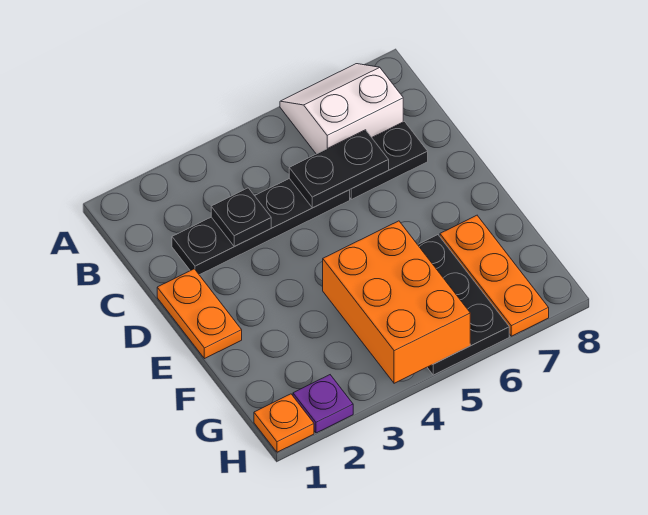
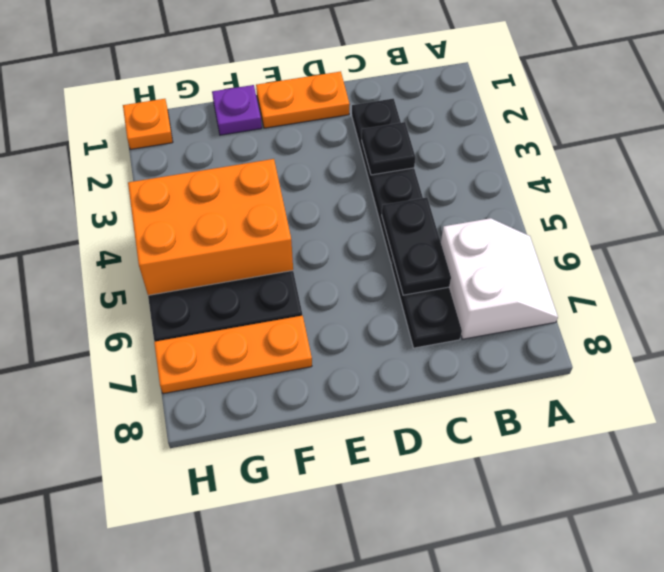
purple 1x1 plate [293,375,353,433] -> purple 1x1 plate moved to [212,85,262,135]

